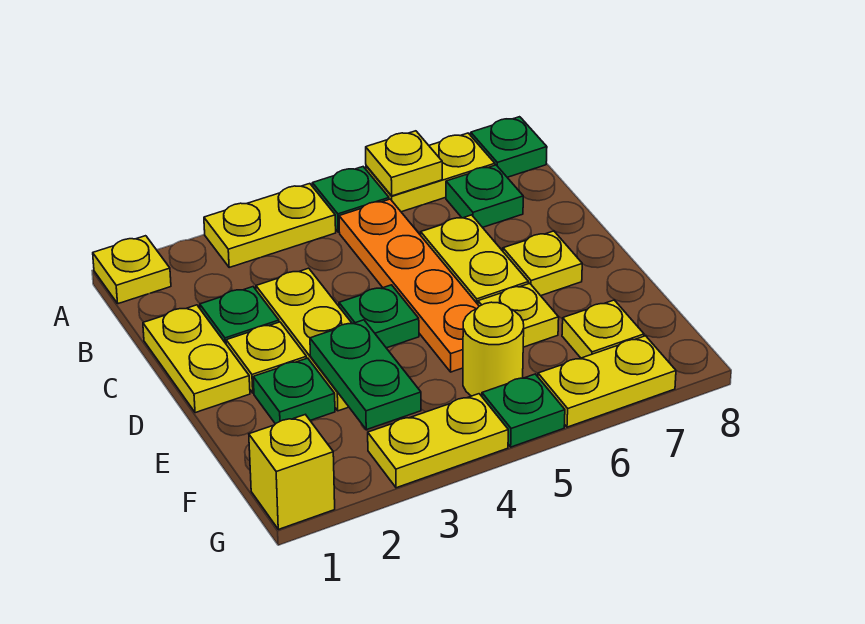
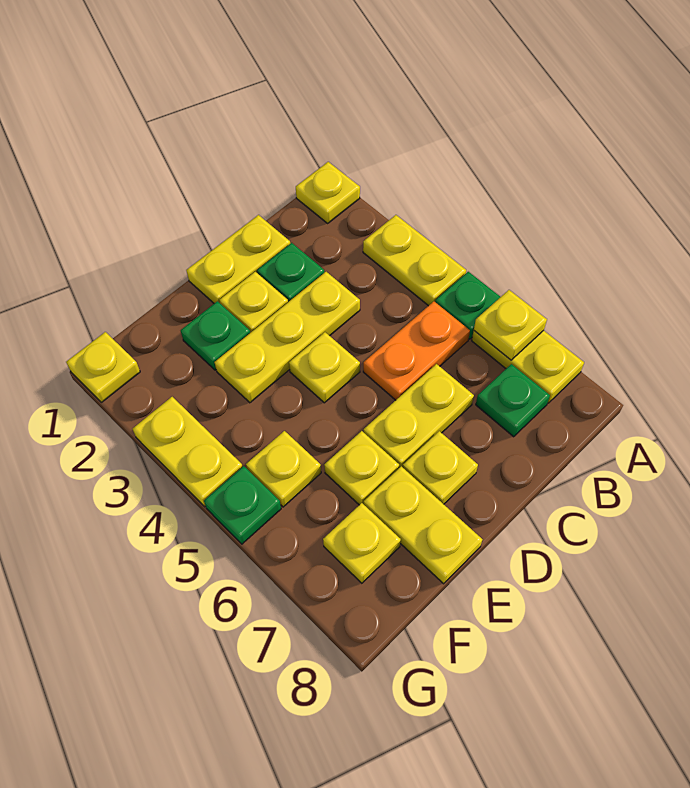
green 1x1 plate [471,117,547,177] -> none
orange 1x4 plate [339,199,479,372] -> orange 1x2 plate [363,301,470,400]
green 1x1 plate [339,285,419,348] -> yellow 1x1 plate [289,332,360,403]
green 1x2 plate [310,320,421,430] -> none
yellow 1x1 round brick [463,302,524,396] -> yellow 1x1 plate [246,431,321,507]
yellow 1x1 brick [249,415,335,529] -> yellow 1x1 plate [66,332,140,402]
yellow 1x2 plate [538,336,676,427] -> yellow 1x2 plate moved to [364,466,483,584]

